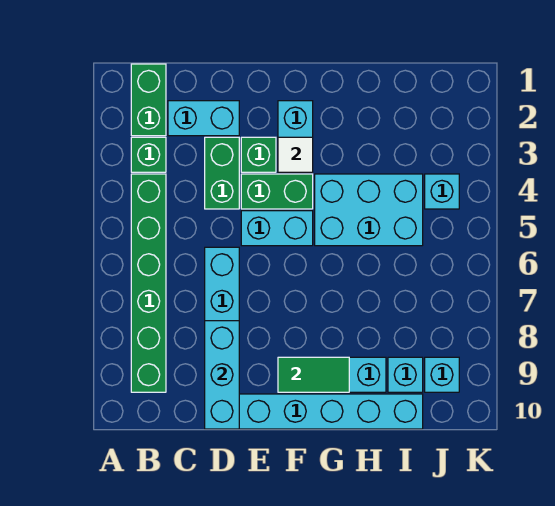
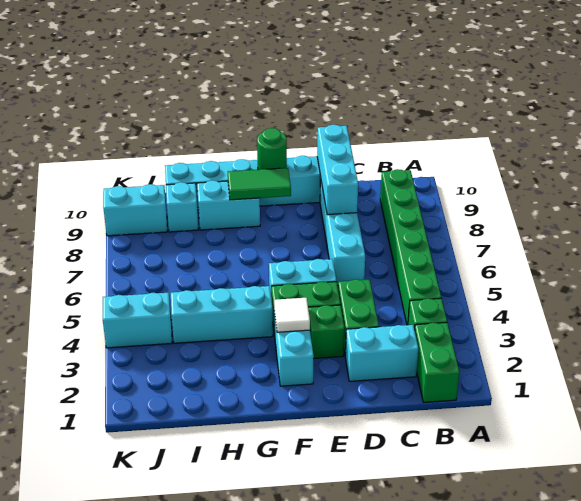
none -> green 1x1 round brick [257,128,287,170]
cyan 2x3 brick [315,174,423,246] -> cyan 1x3 brick [171,286,273,343]
cyan 1x1 brick [425,174,459,209] -> cyan 1x2 brick [103,293,172,348]
cyan 1x1 brick [425,357,459,392] -> cyan 1x2 brick [103,184,167,236]

